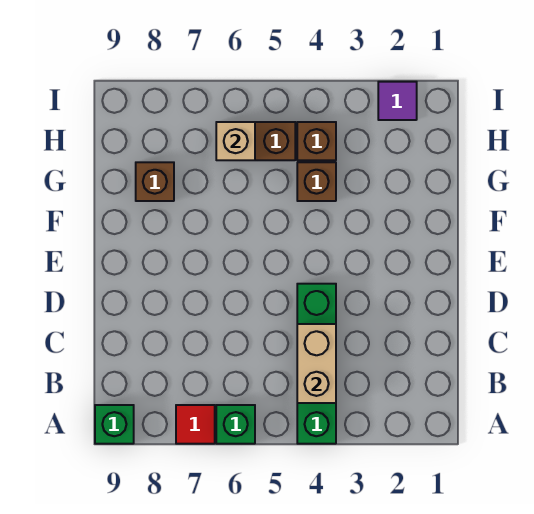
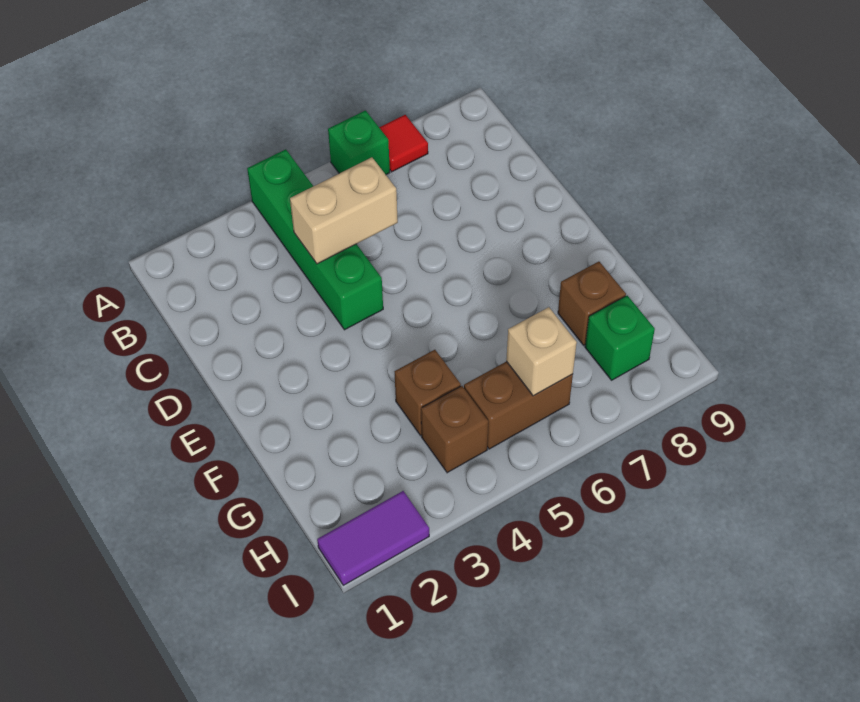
green 1x1 brick [95,405,134,444] -> green 1x1 brick moved to [585,296,655,380]
tan 1x2 brick [297,324,336,403] -> tan 1x2 brick turned to [290,157,398,264]
purple 1x1 tile [378,82,417,120] -> purple 1x2 tile [317,491,429,585]

